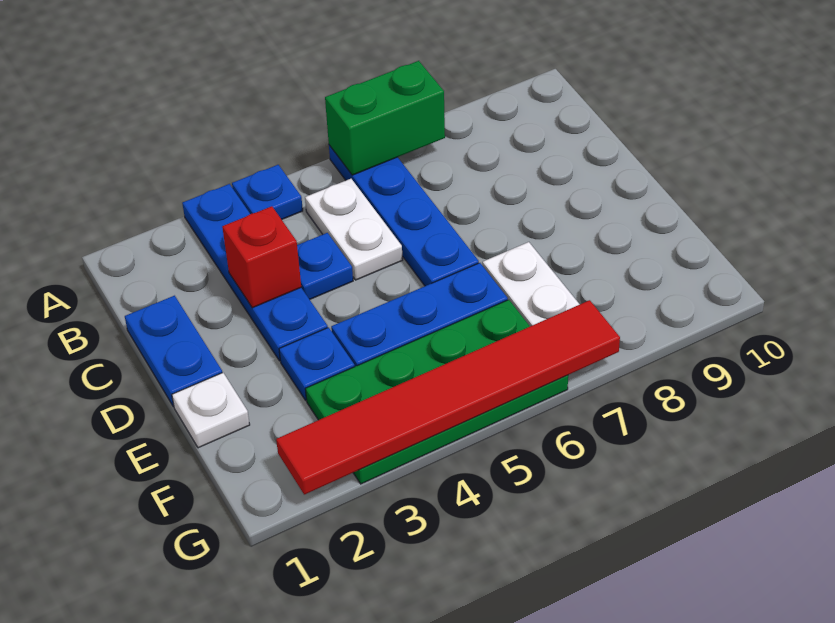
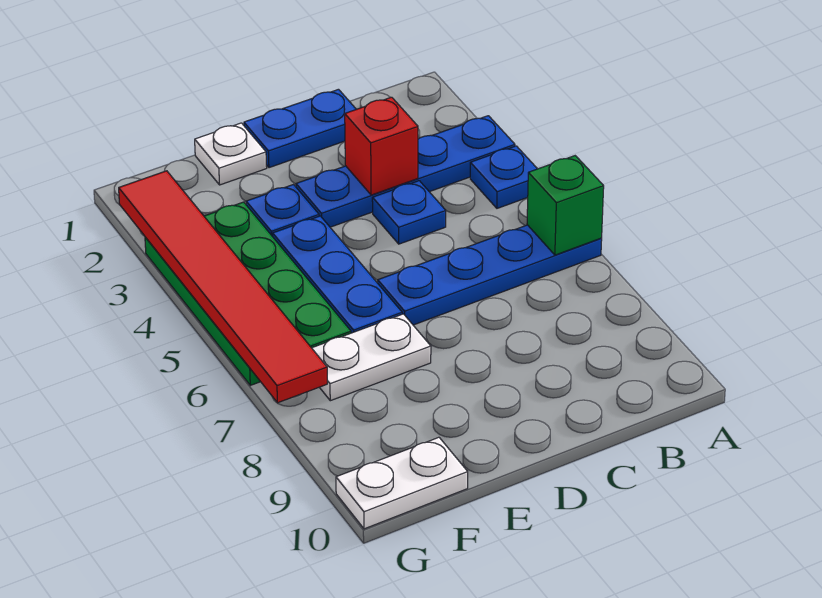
green 1x2 brick [325,61,445,175] -> green 1x1 brick [527,156,604,255]
white 1x2 plate [305,179,403,280] -> white 1x2 plate moved to [336,437,468,529]

